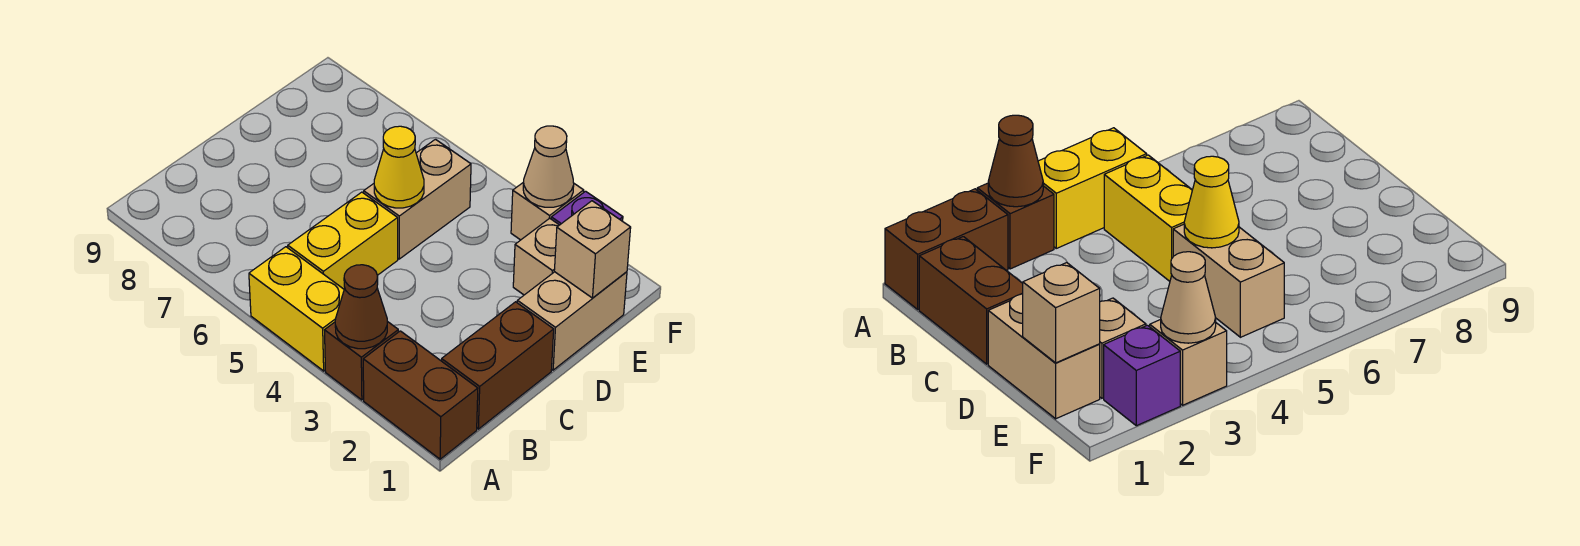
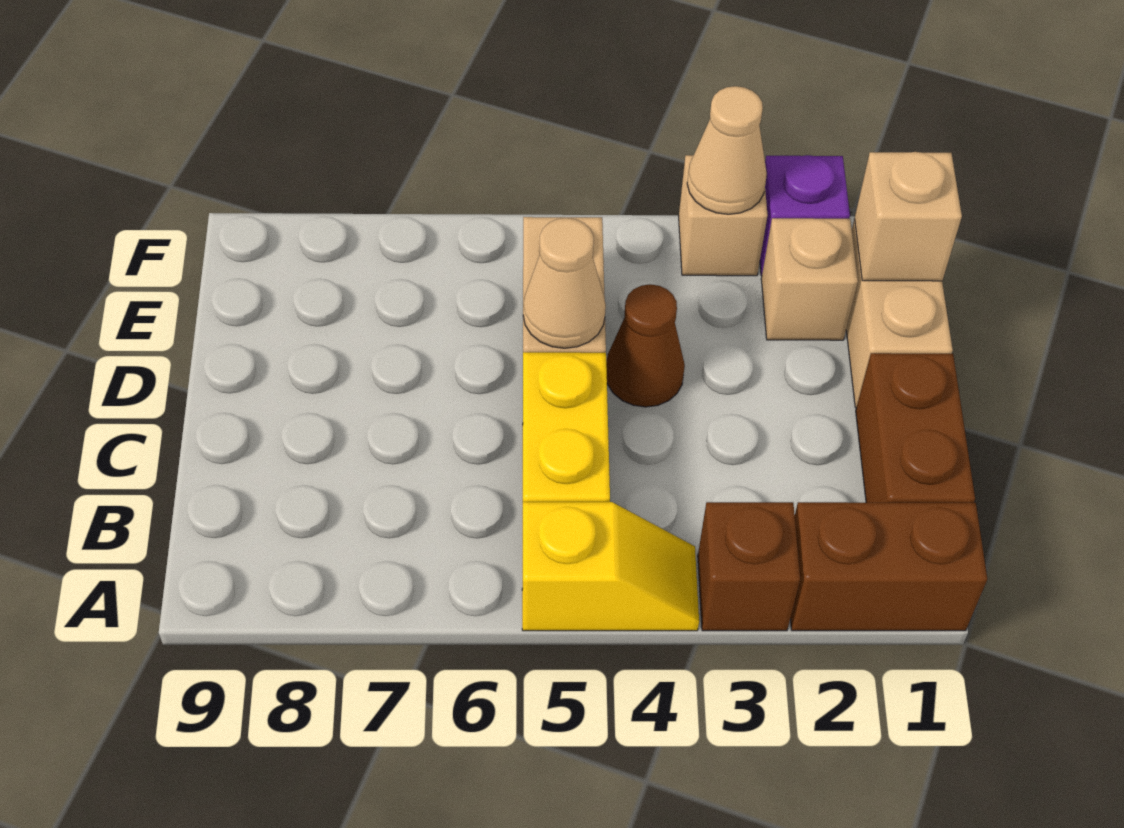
brown 1x1 cone [335,265,387,349] -> brown 1x1 cone moved to [606,284,685,407]
yellow 1x2 brick [249,247,344,371] -> yellow 1x2 slope [522,502,699,631]
yellow 1x1 cone [374,126,424,208] -> tan 1x1 cone [523,218,606,348]

